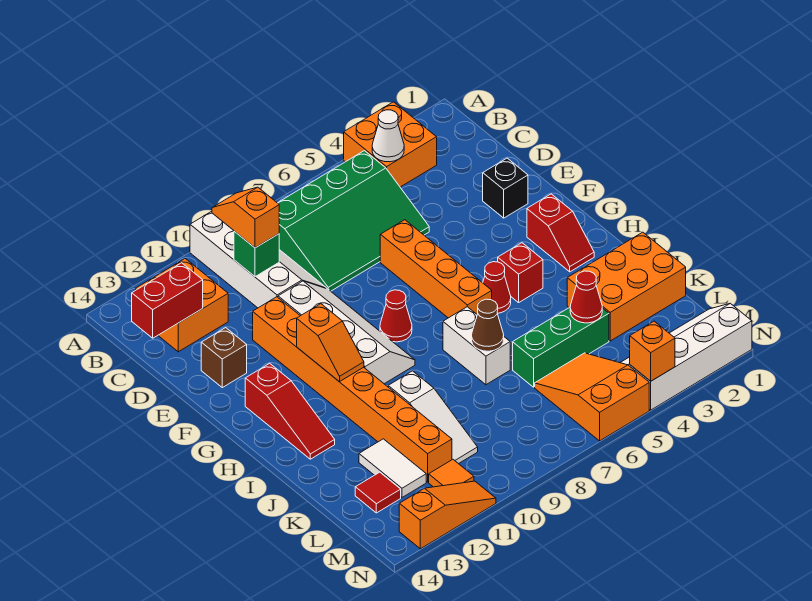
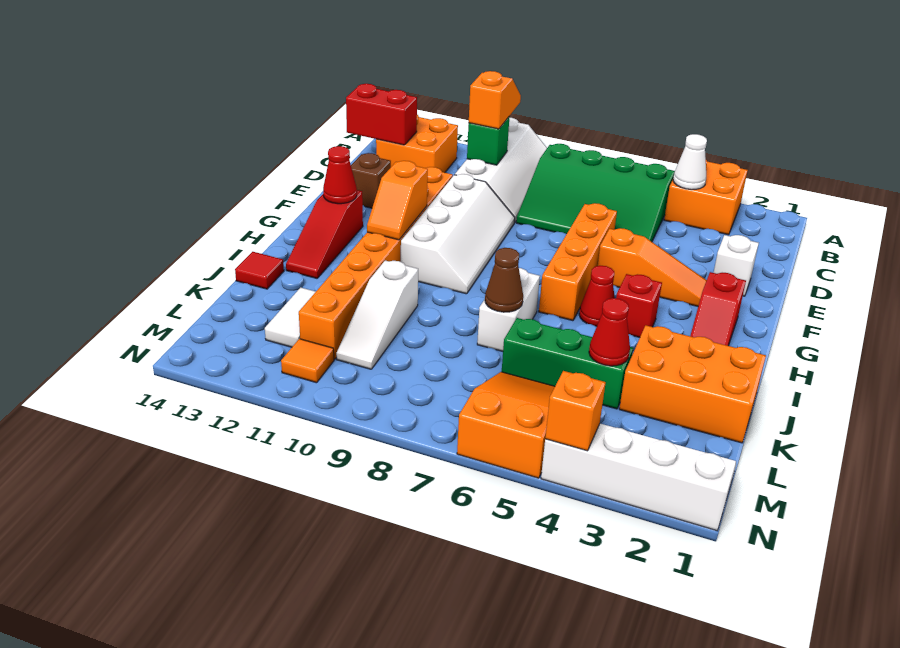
black 1x1 brick [483,158,528,218] -> white 1x1 brick [714,235,759,296]
red 1x1 cone [380,290,412,342] -> red 1x1 cone moved to [323,146,357,204]
red 1x1 tile [355,472,401,513] -> red 1x1 tile moved to [235,252,284,289]
orange 1x3 slope [399,481,496,549] -> orange 1x3 slope moved to [598,228,707,306]

